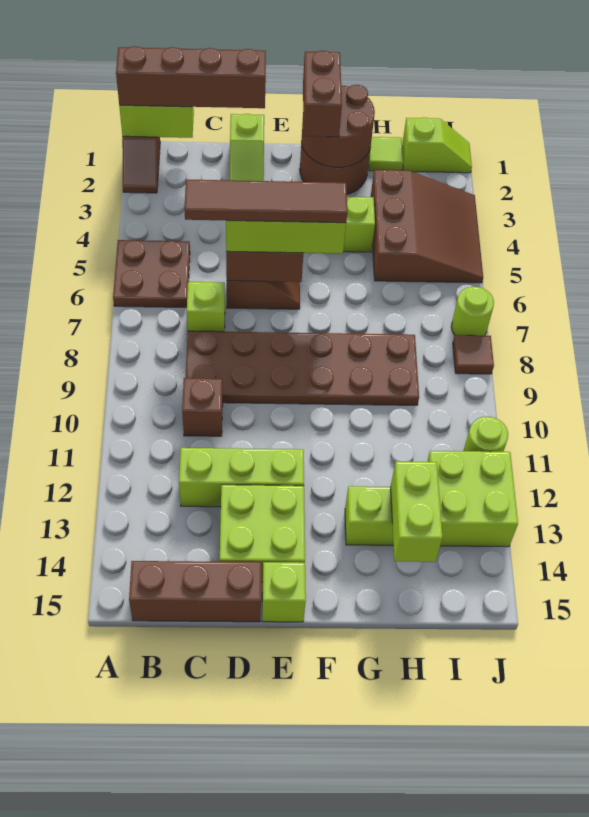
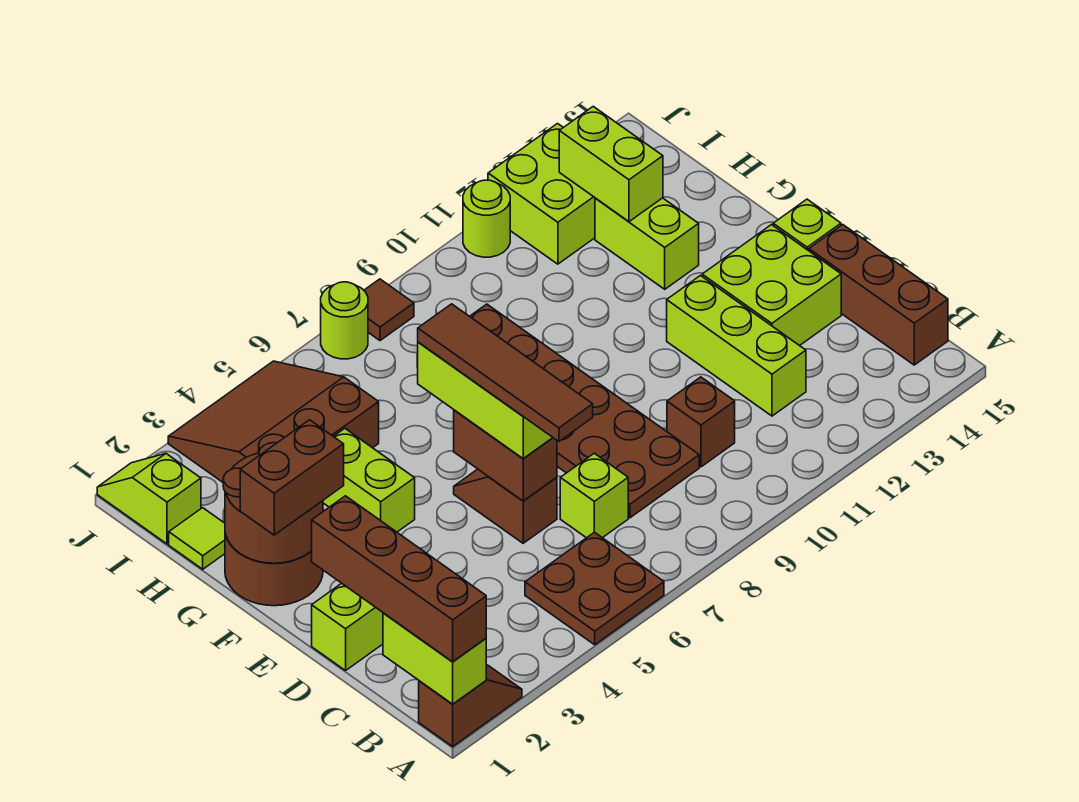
lime 1x2 brick [391,461,442,562] -> lime 1x2 brick turned to [559,106,663,222]

